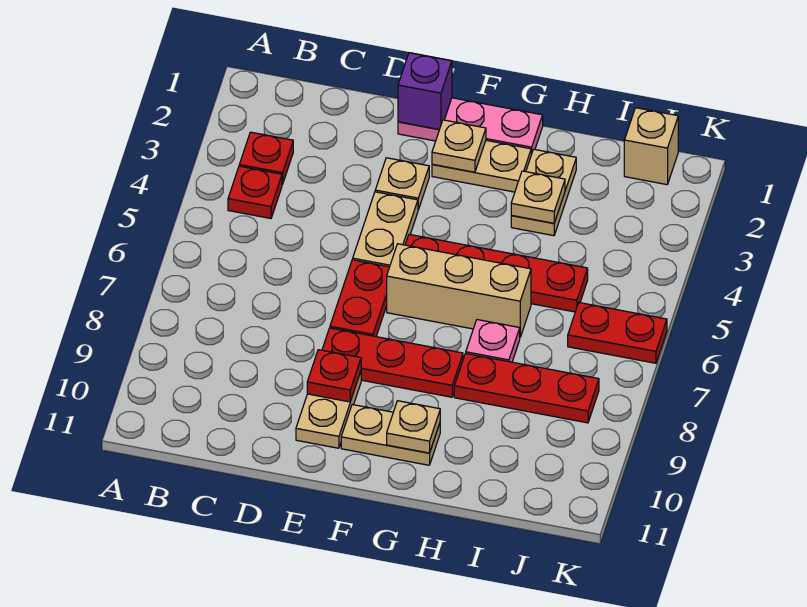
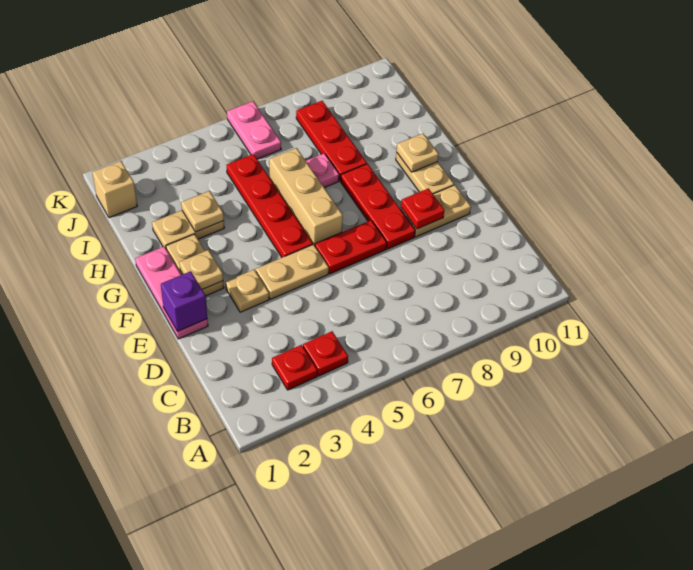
red 1x2 plate [568,303,667,363] -> pink 1x2 plate [227,101,281,159]

